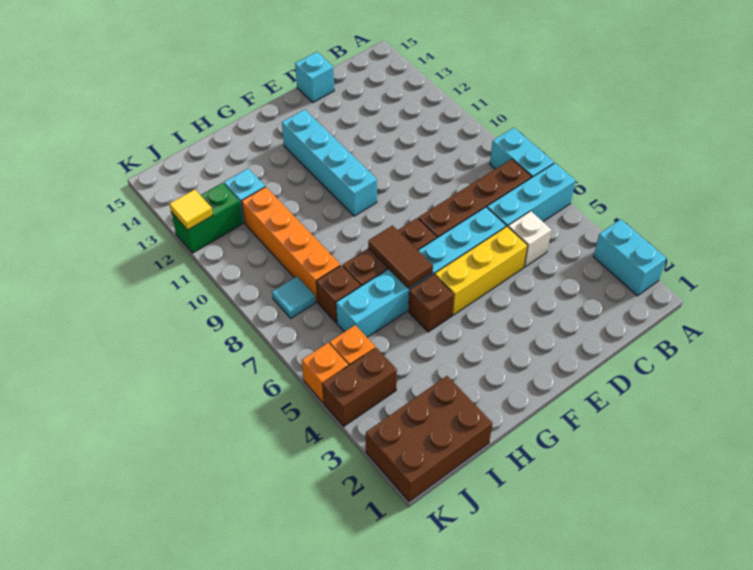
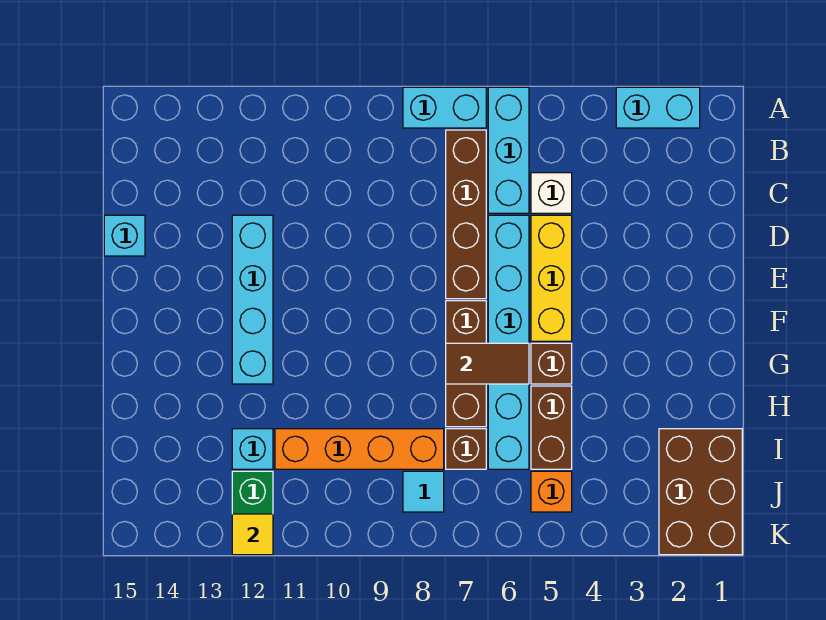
cyan 1x4 brick [282,109,377,216] -> cyan 1x4 brick turned to [232,215,273,384]
brown 1x2 brick [323,348,397,426] -> brown 1x2 brick moved to [531,386,572,469]
orange 1x1 brick [302,343,348,403] -> none

